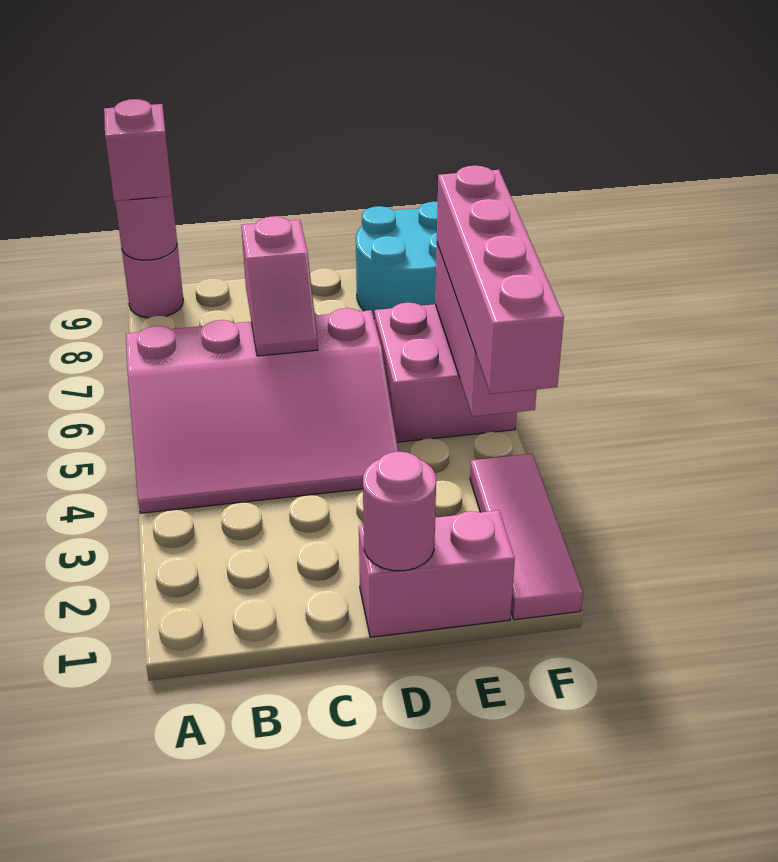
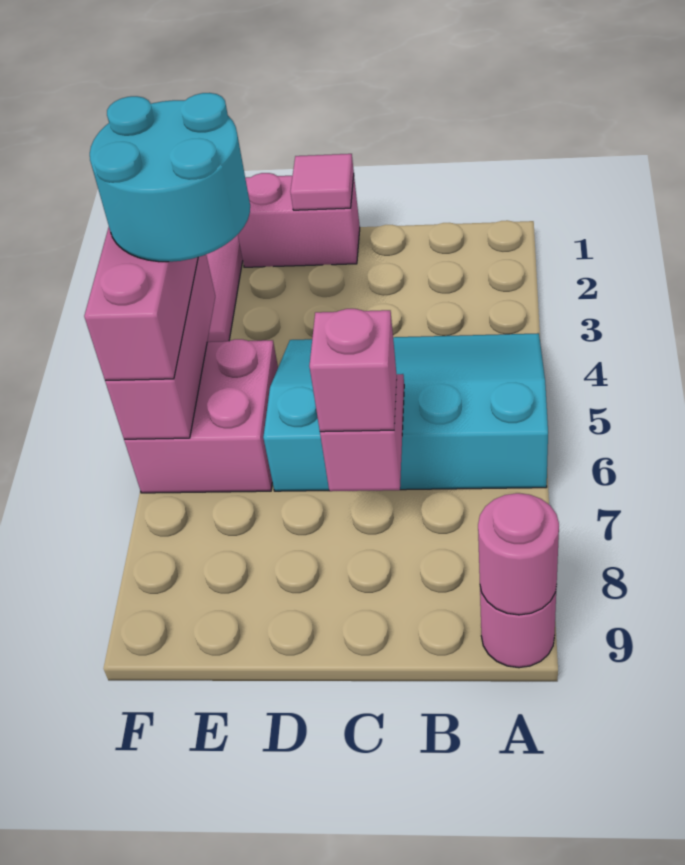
pink 3x4 slope [126,308,398,513] -> cyan 3x4 slope [263,333,548,491]
pink 1x1 brick [104,99,172,201] -> pink 1x1 brick moved to [309,309,397,432]
pink 1x1 round brick [363,452,436,571] -> pink 1x1 tile [290,154,354,210]
cyan 2x2 round brick [356,202,438,319] -> cyan 2x2 round brick moved to [90,93,250,262]

